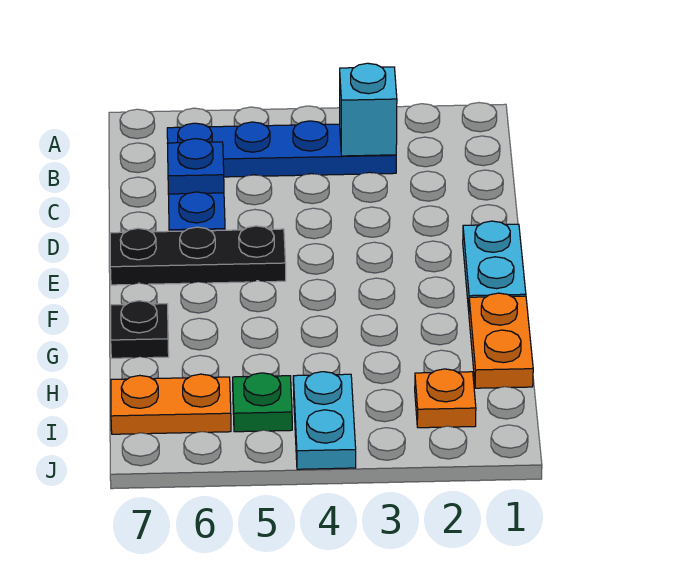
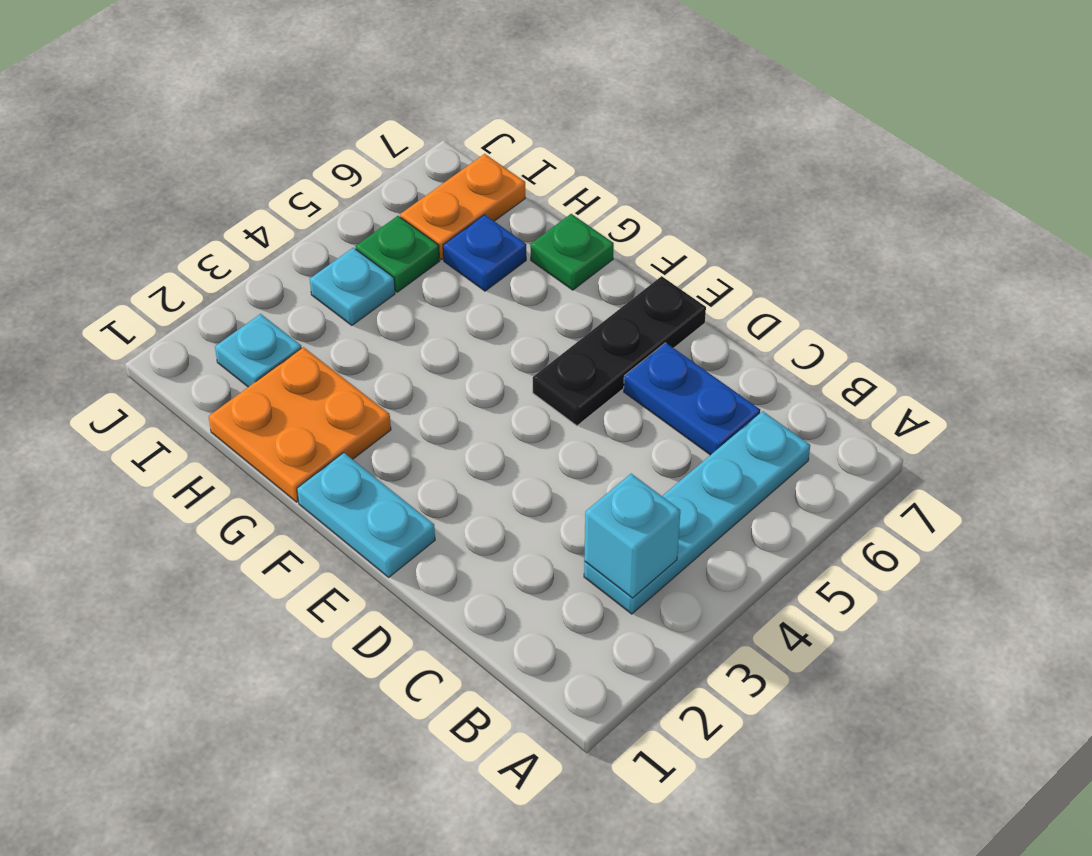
blue 1x4 plate [167,121,396,177] -> cyan 1x4 plate [584,411,810,614]
blue 1x1 plate [167,139,224,194] -> blue 1x1 plate moved to [443,215,526,291]
orange 1x2 plate [469,293,533,388] -> orange 2x2 plate [209,347,391,502]
black 1x1 plate [111,301,169,358] -> green 1x1 plate [530,214,614,290]
orange 1x1 plate [415,369,476,428] -> cyan 1x1 plate [215,314,301,387]
cyan 1x2 plate [293,372,356,469] -> cyan 1x1 plate [310,248,395,325]

